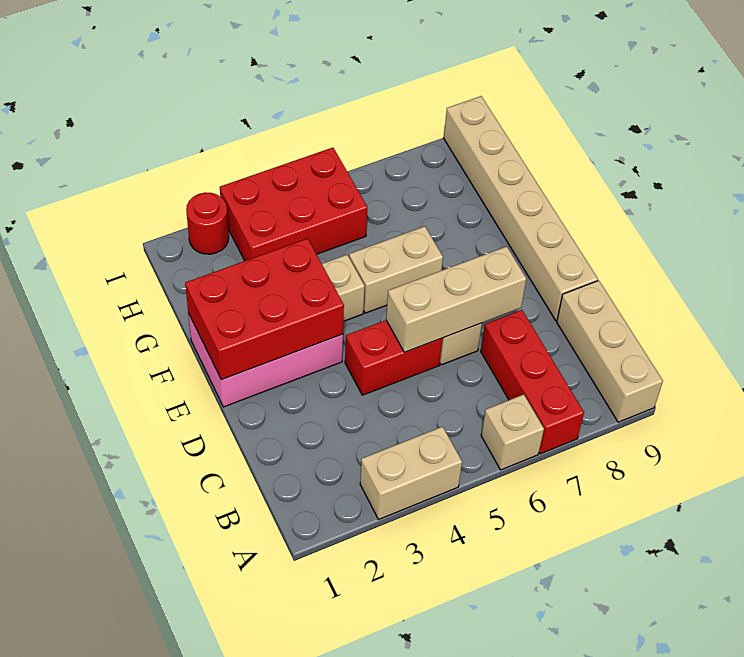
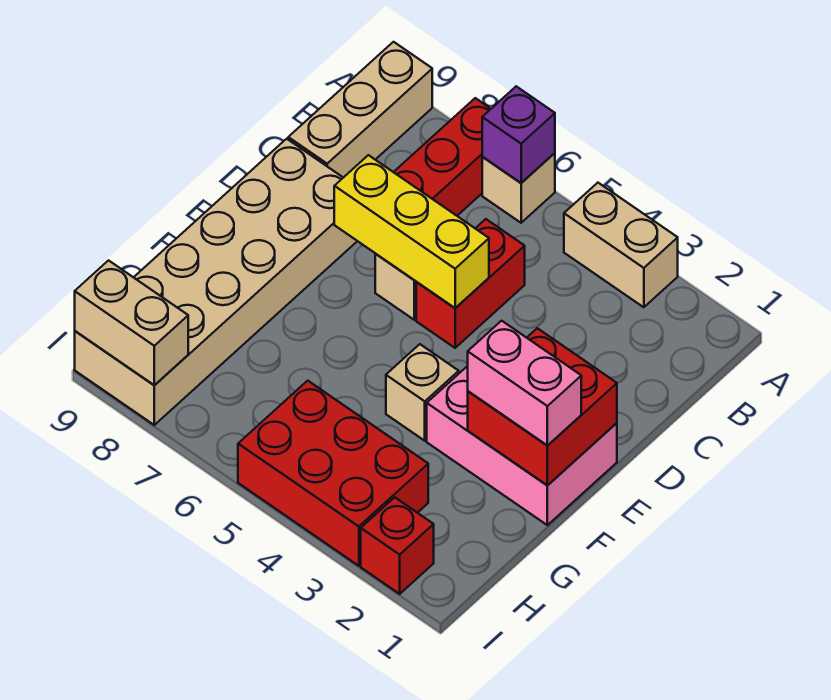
none -> purple 1x1 brick [482,86,555,183]
red 1x2 brick [345,320,442,395] -> red 1x2 brick turned to [416,219,525,348]
tan 1x3 brick [386,246,526,352] -> yellow 1x3 brick [334,155,489,308]
tan 1x6 brick [444,96,598,321] -> tan 2x6 brick [75,139,357,425]
red 2x3 brick [185,239,344,380] -> red 2x2 brick [468,328,617,486]
none -> pink 1x2 brick [468,321,581,445]
tan 1x2 brick [349,226,443,313] -> tan 1x2 brick moved to [75,260,188,385]
red 1x1 round brick [186,192,229,254] -> red 1x1 brick [361,497,434,594]

